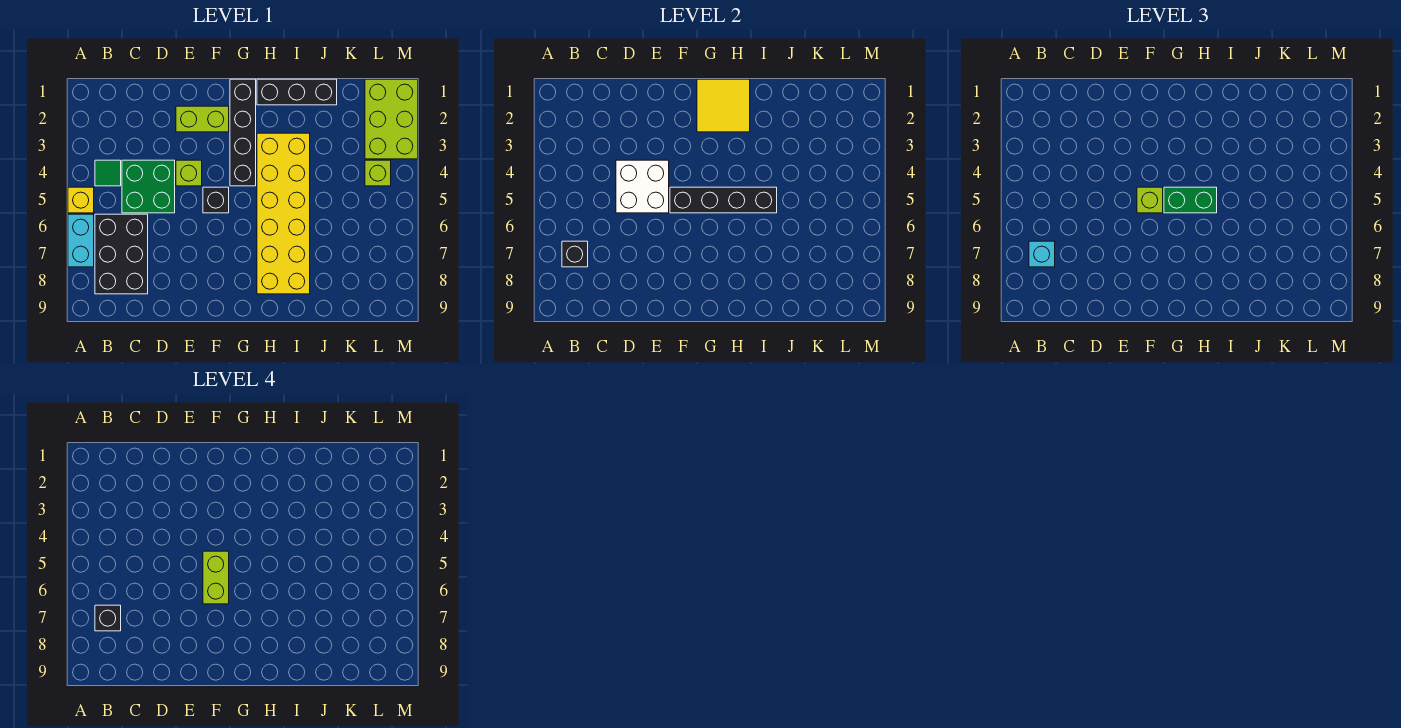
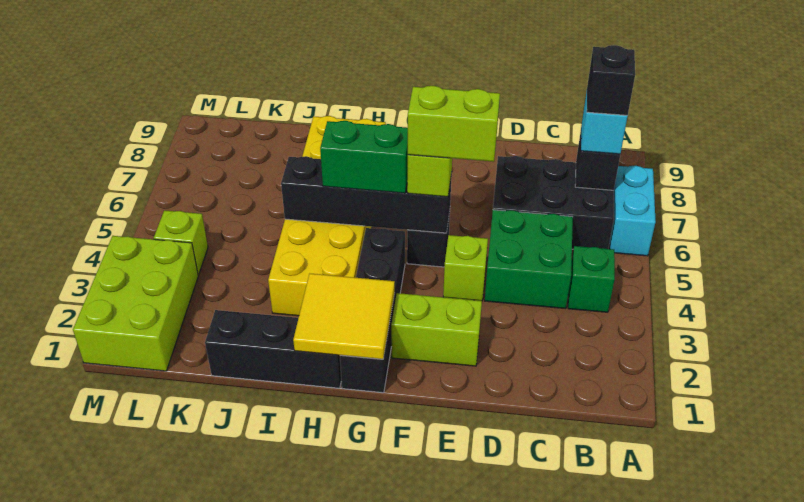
yellow 1x1 brick [68,187,94,213] -> none
green 1x1 tile [95,160,121,186] -> green 1x1 brick [568,246,615,312]
black 2x3 brick [95,214,148,294] -> black 2x3 brick turned to [493,156,614,249]
white 2x2 brick [616,160,669,213] -> none
lime 1x2 brick [203,551,229,604] -> lime 1x2 brick turned to [408,86,500,162]

